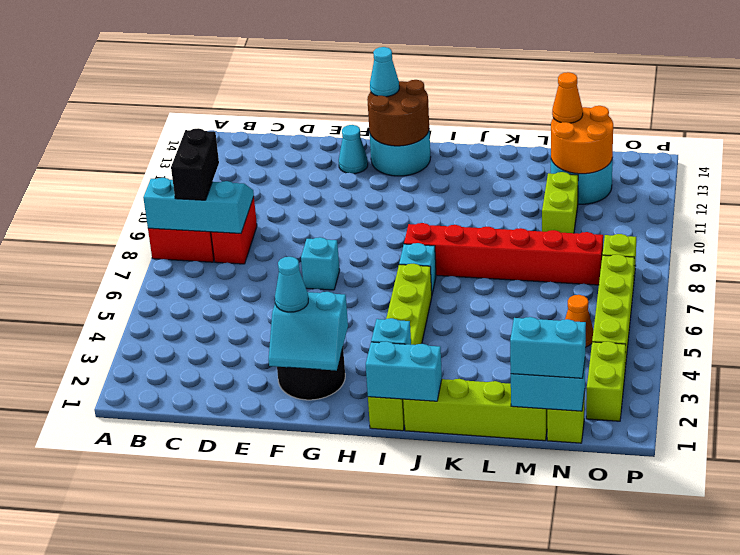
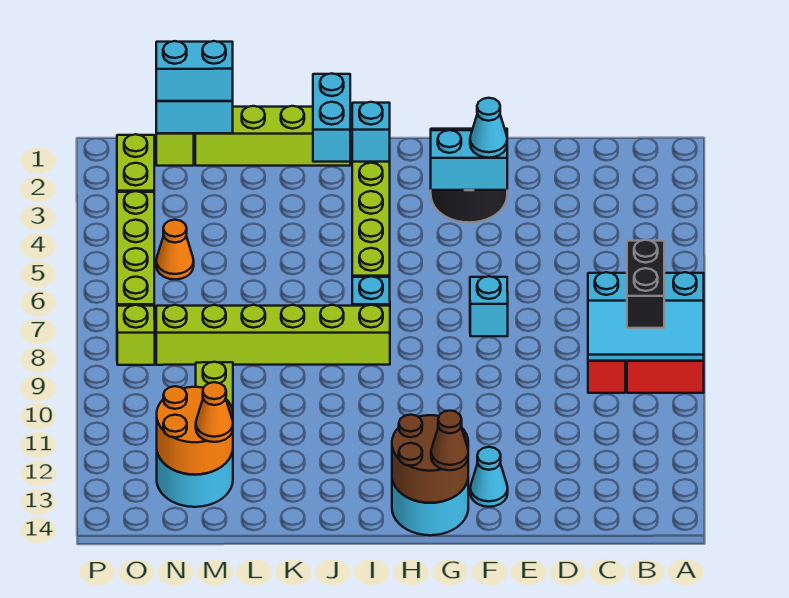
cyan 1x1 cone [370,47,399,97] -> brown 1x1 cone [431,411,468,470]
cyan 1x2 brick [366,341,442,401] -> cyan 1x2 brick turned to [313,73,350,162]
red 1x6 brick [404,223,603,285] -> lime 1x6 brick [156,305,390,365]

